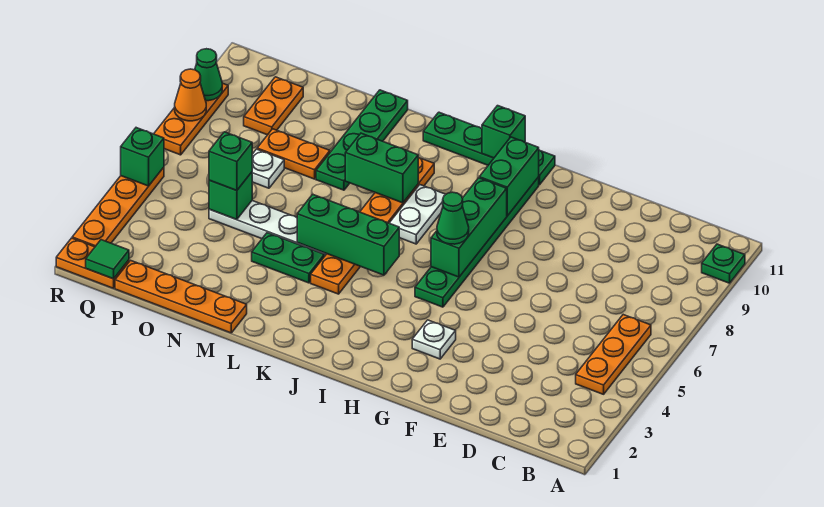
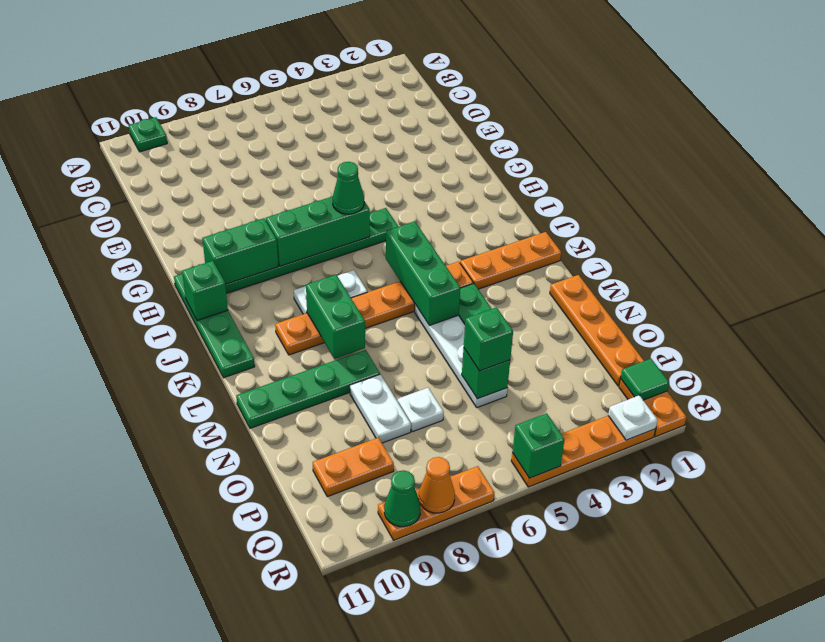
orange 1x3 plate [576,315,651,394] -> orange 1x3 plate moved to [460,232,561,289]
white 1x1 plate [412,320,456,359] -> white 1x1 plate moved to [608,395,658,440]
orange 1x2 plate [257,129,330,179] -> white 1x2 plate [350,374,411,443]

